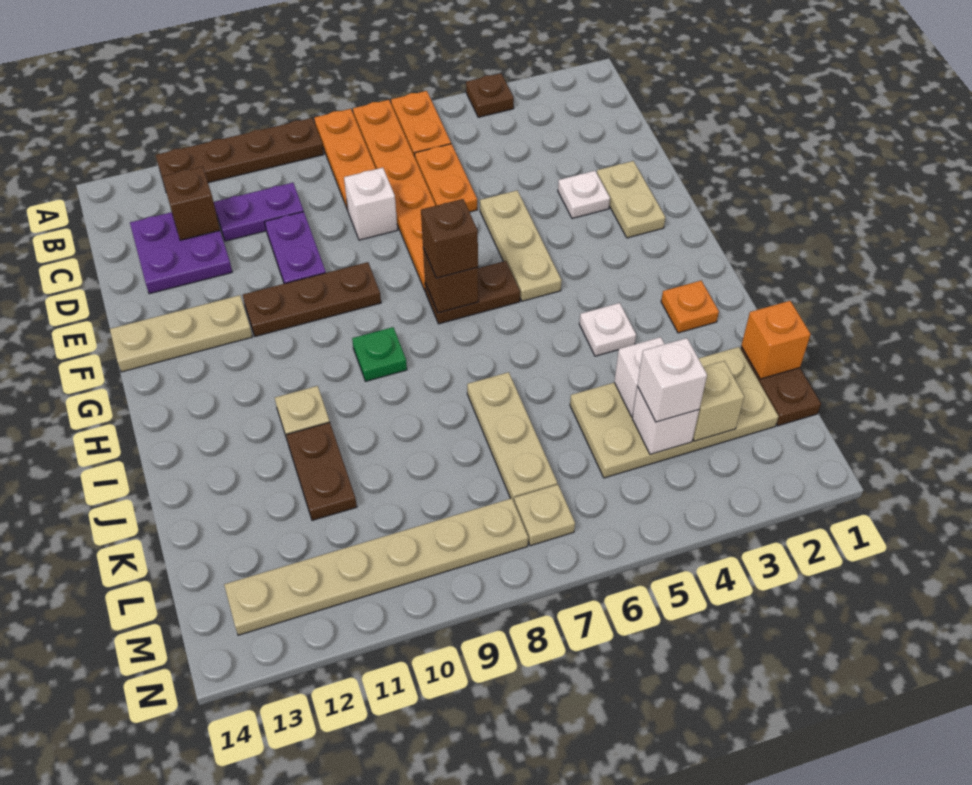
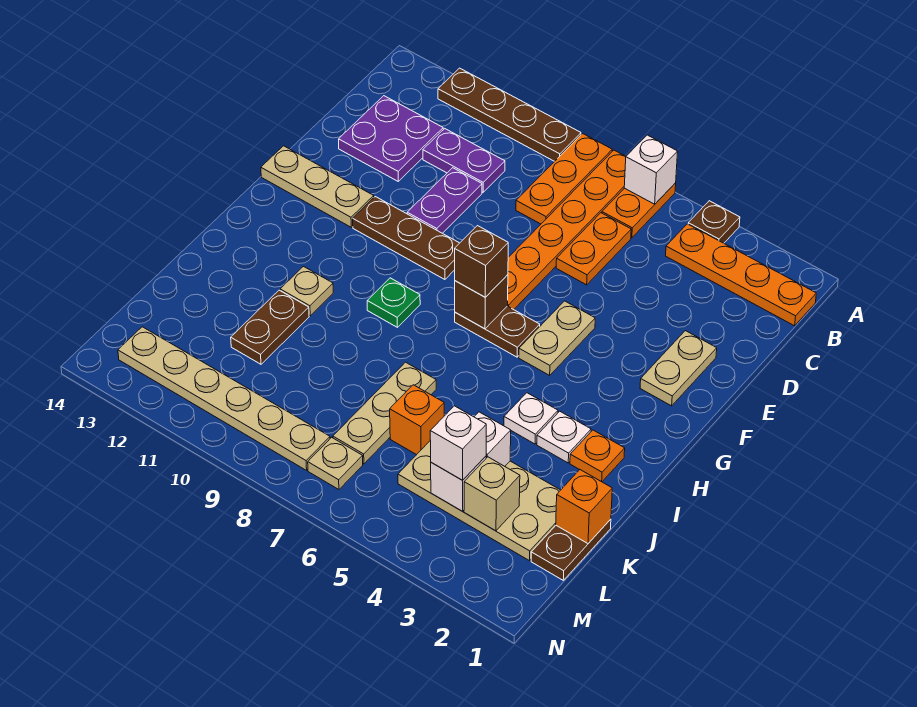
none -> orange 1x4 plate [666,224,816,326]
brown 1x1 brick [162,166,220,240] -> none
white 1x1 brick [344,168,398,240] -> white 1x1 brick moved to [624,135,678,204]
white 1x1 plate [558,171,610,219] -> white 1x1 plate moved to [537,411,591,463]
tan 1x3 plate [480,191,562,301] -> tan 1x2 plate [519,301,595,375]
none -> orange 1x1 brick [390,385,444,455]

